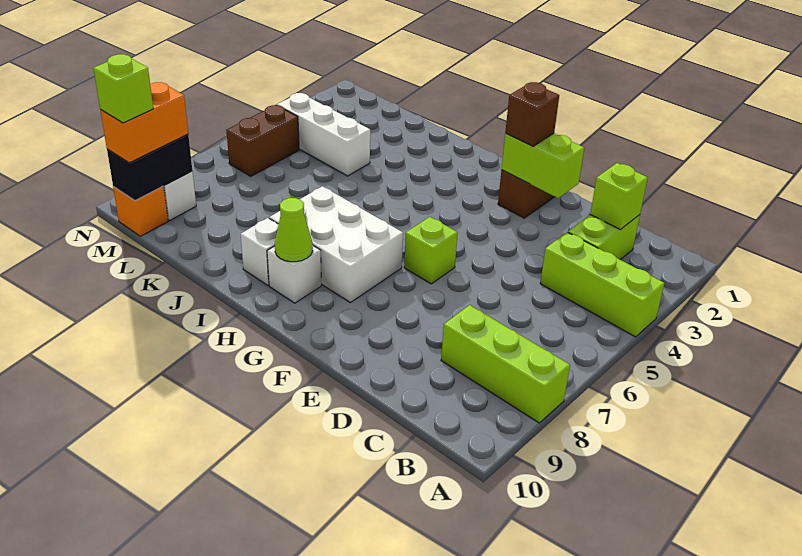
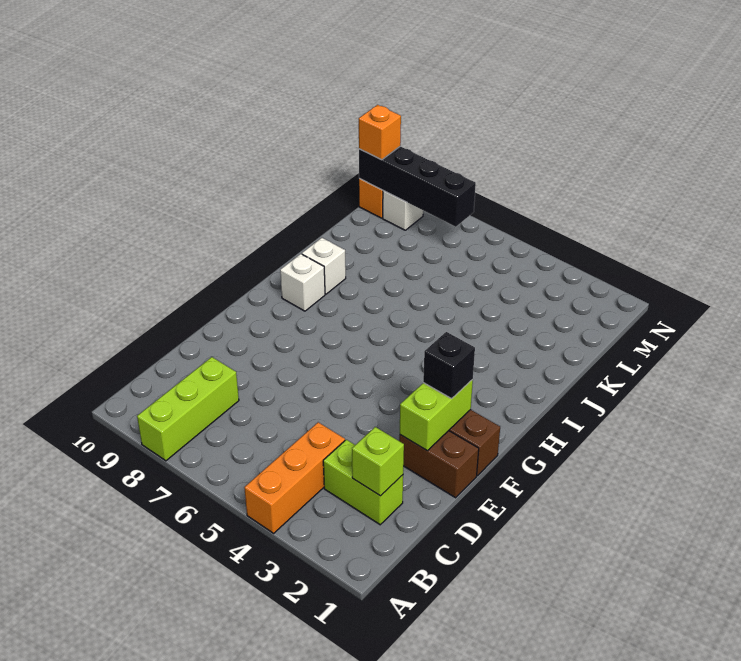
lime 1x3 brick [540,232,664,337] -> orange 1x3 brick [244,422,345,533]
brown 1x1 brick [505,82,559,146] -> black 1x1 brick [423,332,475,399]
lime 1x1 brick [404,217,458,284] -> none
white 2x3 brick [269,186,403,303] -> none
lime 1x1 cone [275,198,313,262] -> none
white 1x3 brick [277,93,370,176] -> none
brown 1x2 brick [226,105,299,176] -> brown 1x2 brick moved to [399,431,479,498]
black 1x2 brick [107,134,192,201] -> black 1x4 brick [359,146,476,227]
orange 1x2 brick [100,82,188,163] -> orange 1x1 brick [359,105,401,160]
lime 1x1 brick [93,54,153,123] -> none

